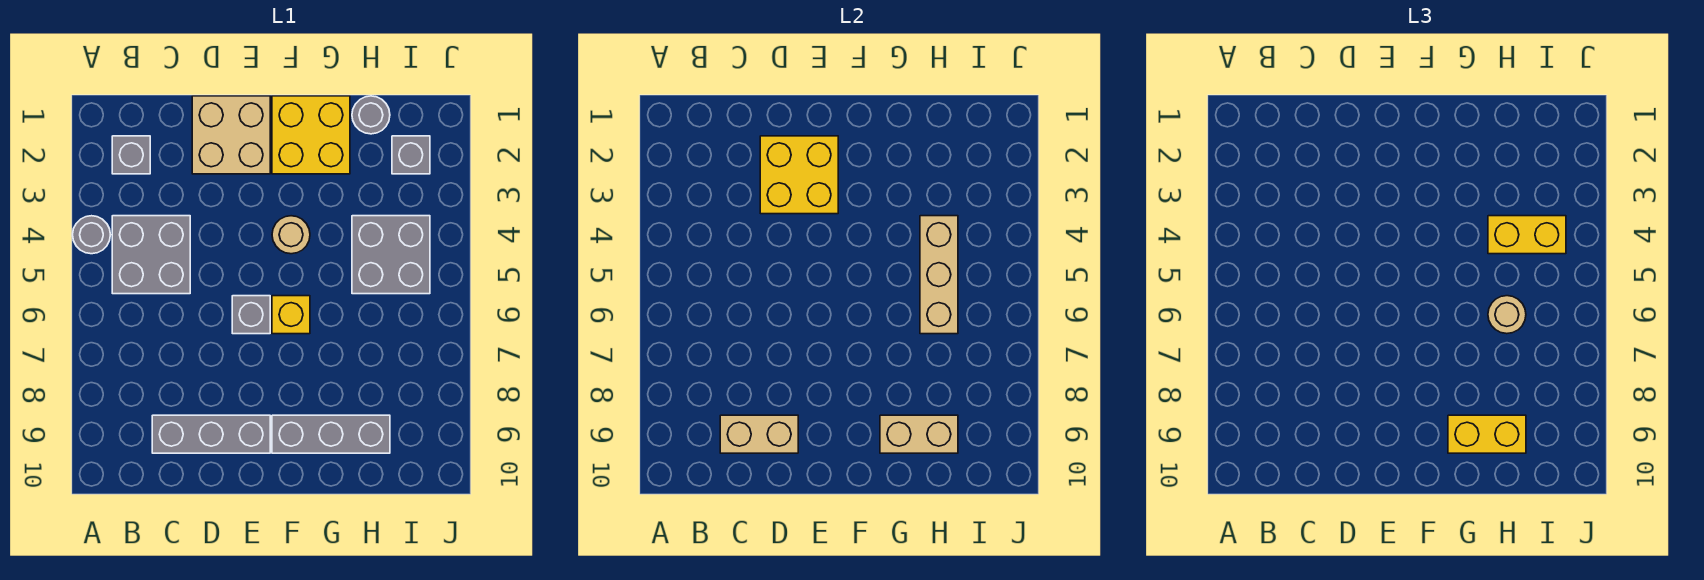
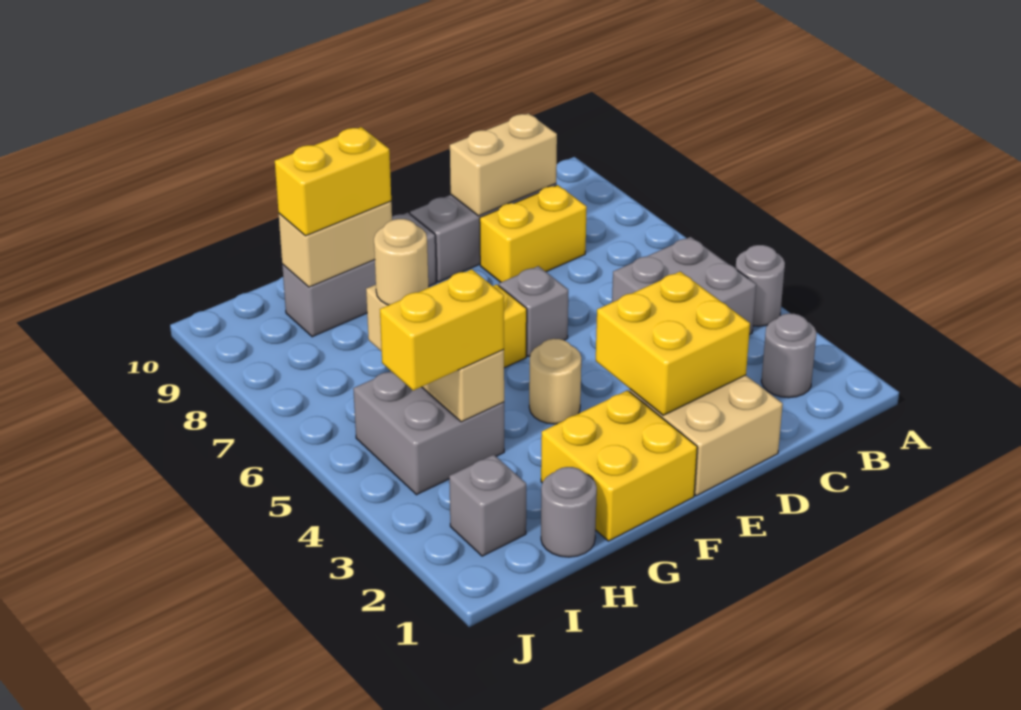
grey 1x1 brick [112,136,150,174] -> grey 1x1 round brick [761,313,817,398]
none -> yellow 1x2 brick [480,185,587,282]

